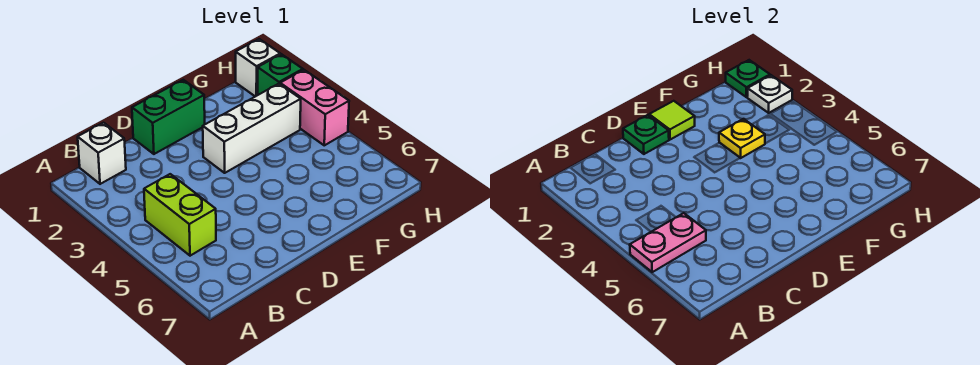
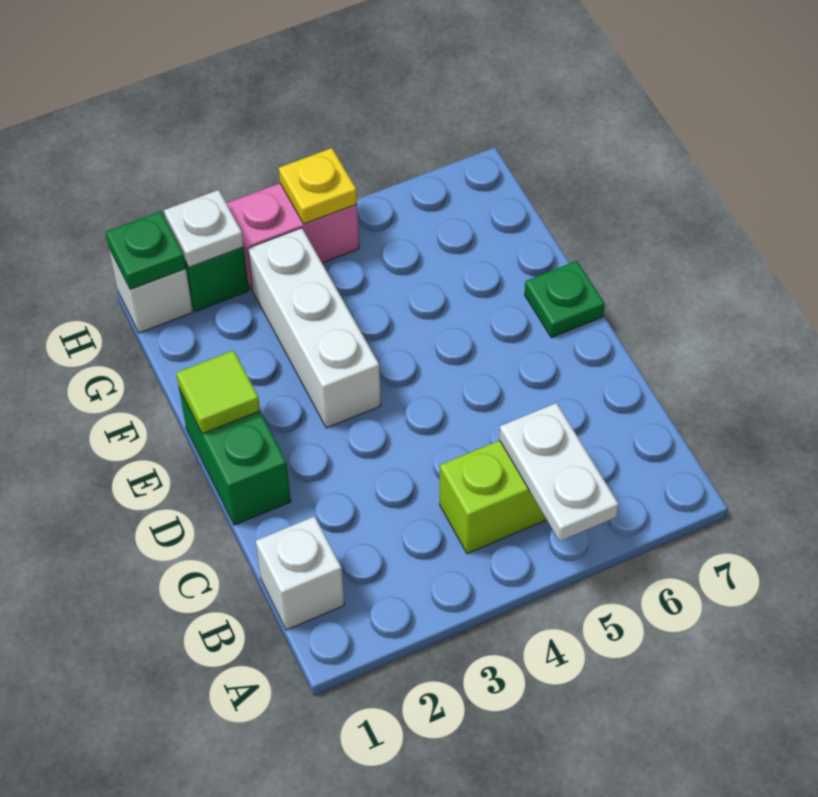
pink 1x2 plate [630,213,706,272] -> white 1x2 plate [499,403,619,541]
green 1x1 plate [623,115,669,154] -> green 1x1 plate moved to [525,261,605,338]
yellow 1x1 plate [719,119,765,158] -> yellow 1x1 plate moved to [279,148,357,224]

